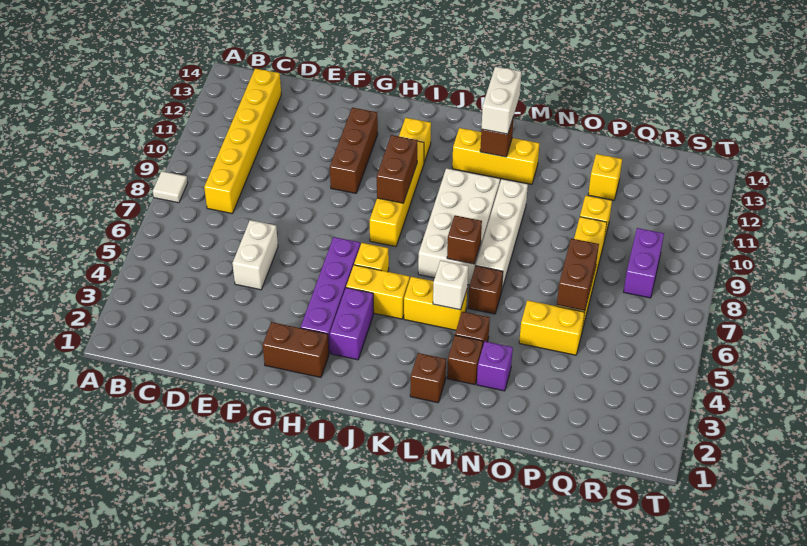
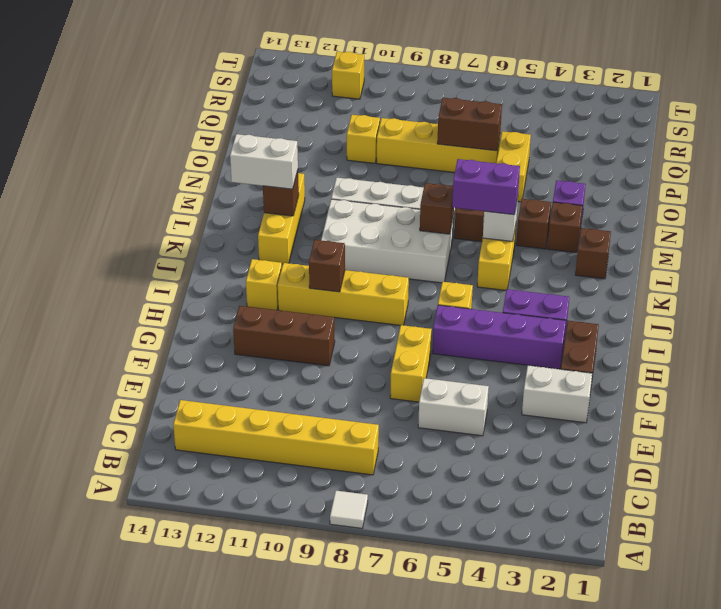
none -> white 1x2 brick [522,365,592,423]
yellow 1x2 brick [346,265,410,319] -> yellow 1x2 brick moved to [390,325,432,402]
brown 1x2 brick [377,135,417,203] -> brown 1x1 brick [309,240,345,292]
yellow 1x1 brick [588,154,622,200] -> yellow 1x1 brick moved to [332,52,364,99]
purple 1x2 brick [624,228,664,298] -> purple 1x2 brick moved to [452,159,520,215]

